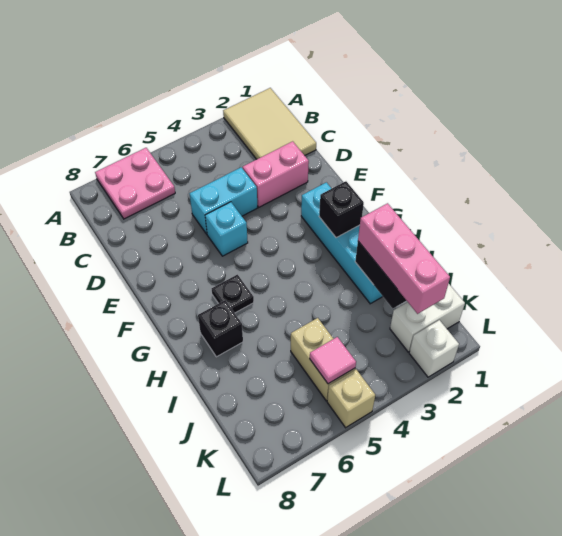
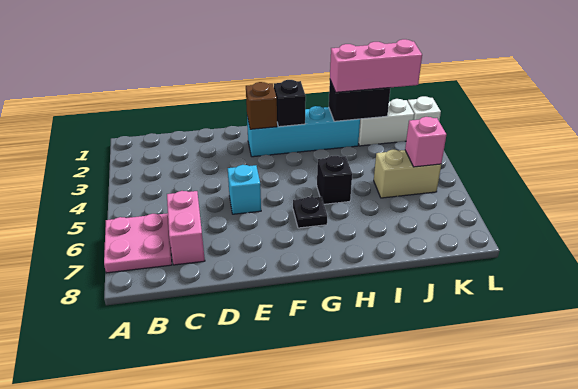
tan 2x3 tile [223,88,316,159] -> none
pink 1x2 brick [243,141,309,207] -> pink 1x2 brick moved to [167,191,205,265]
cyan 1x2 brick [190,167,257,234] -> none
none -> brown 1x1 brick [246,82,277,129]
black 1x1 brick [198,300,243,357] -> black 1x1 brick moved to [317,156,352,204]
white 1x2 brick [390,284,465,352] -> white 1x2 brick turned to [358,99,414,146]
pink 1x1 tile [310,337,356,384] -> pink 1x1 brick [405,117,446,167]
tan 1x1 brick [327,370,375,428] -> none

